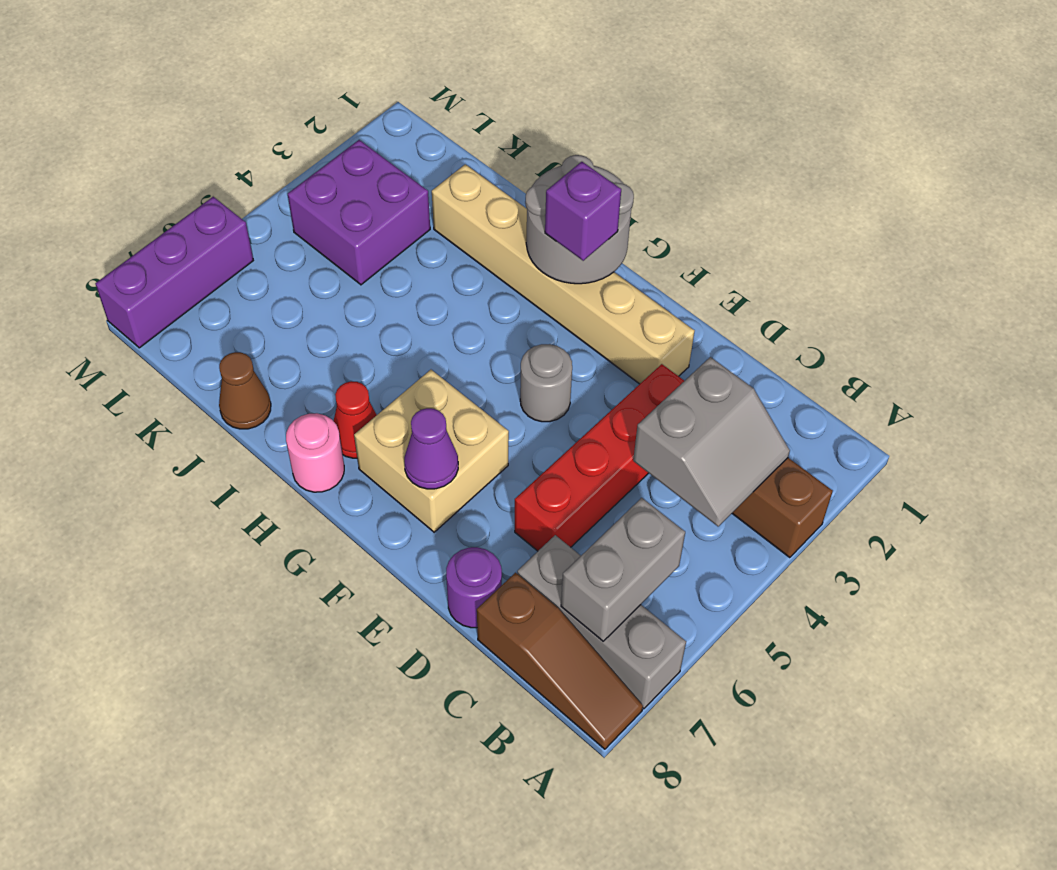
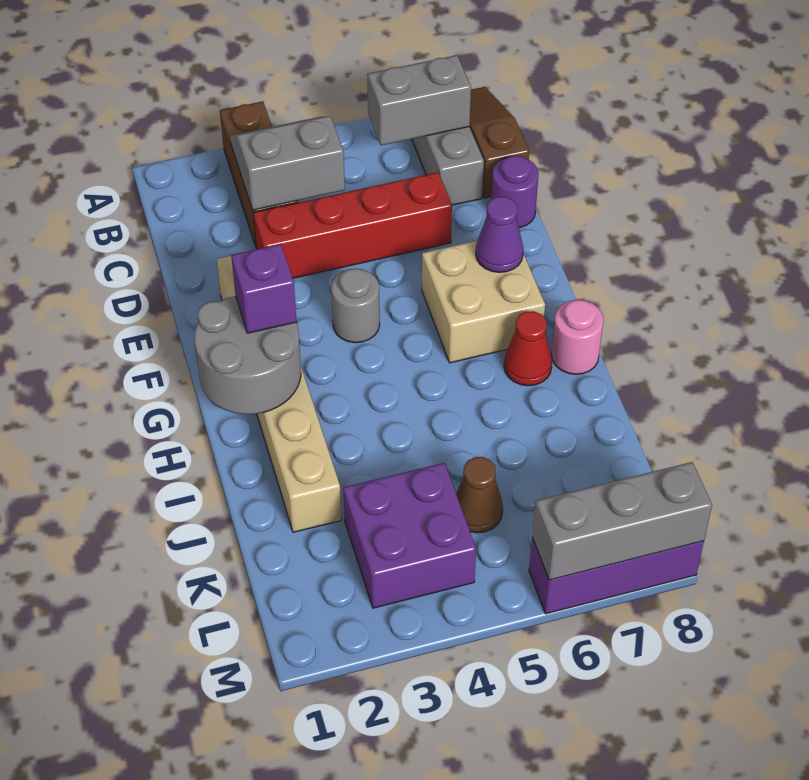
brown 1x1 cone [219,352,271,429] -> brown 1x1 cone moved to [456,457,503,533]
none -> grey 1x3 brick [532,462,712,580]

